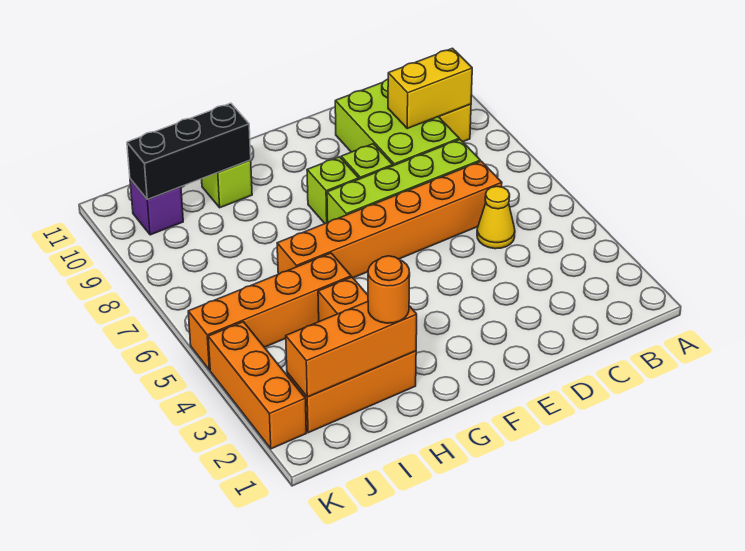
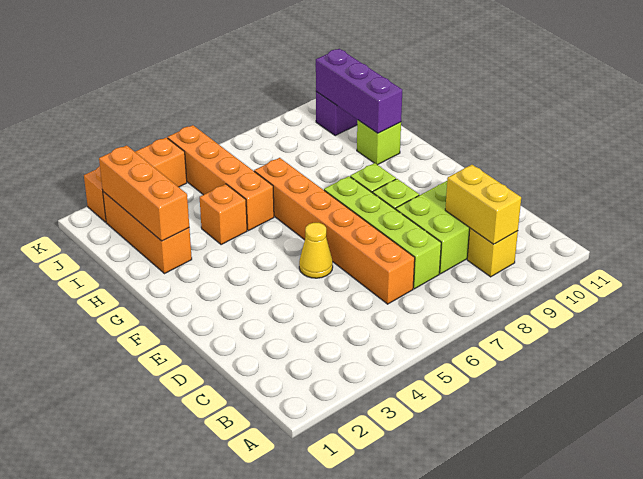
yellow 1x1 cone [477,186,515,249] -> yellow 1x1 cone moved to [299,223,333,278]
orange 1x1 round brick [368,256,410,323] -> none
black 1x3 brick [127,103,251,199] -> purple 1x3 brick [316,49,402,133]

